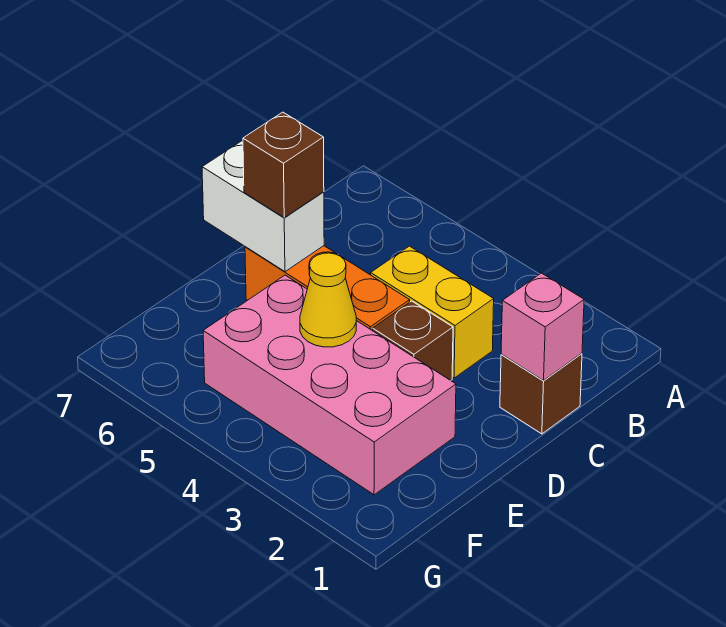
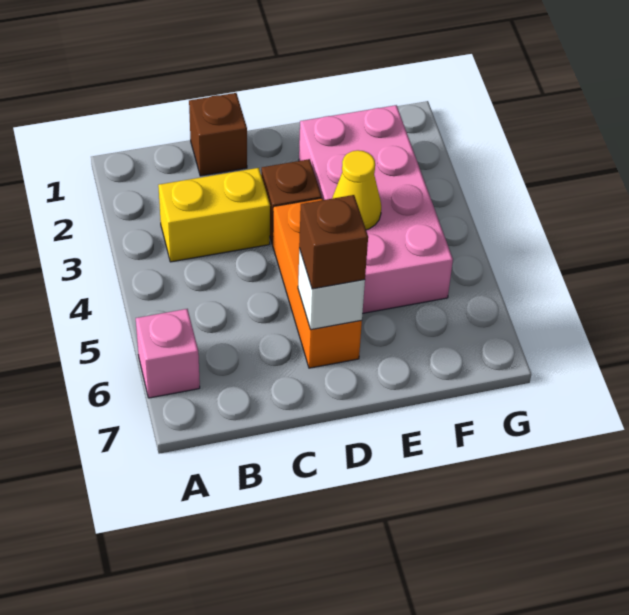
pink 1x1 brick [501,273,584,381] -> pink 1x1 brick moved to [136,309,200,398]
yellow 1x2 brick [371,246,494,378] -> yellow 1x2 brick turned to [158,168,270,262]
white 1x2 brick [202,141,324,272] -> white 1x1 brick [298,248,365,330]

